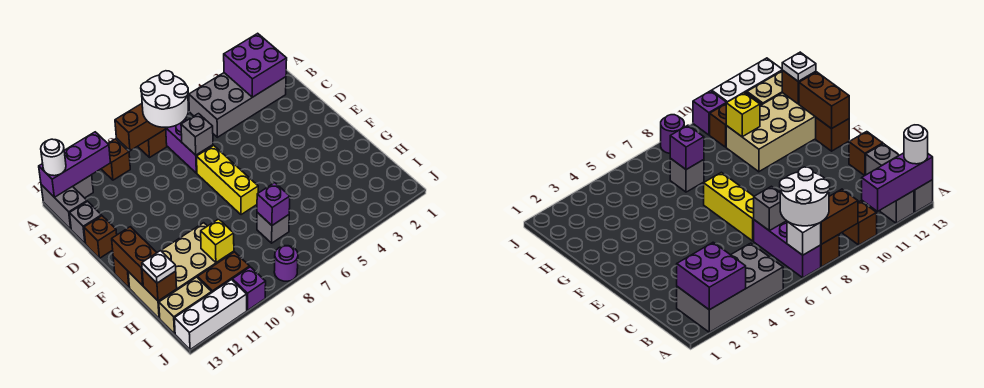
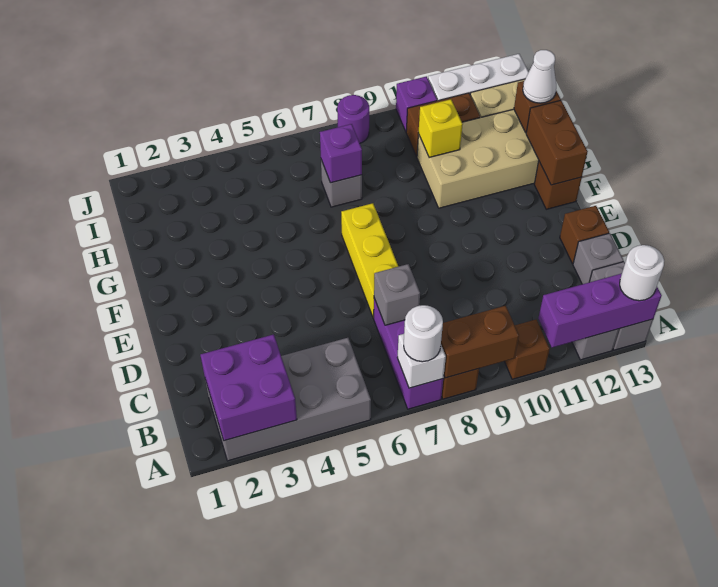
white 2x2 round brick [141,71,188,127] -> white 1x1 round brick [404,305,443,362]
white 1x1 plate [142,251,176,283] -> white 1x1 cone [523,50,556,103]

